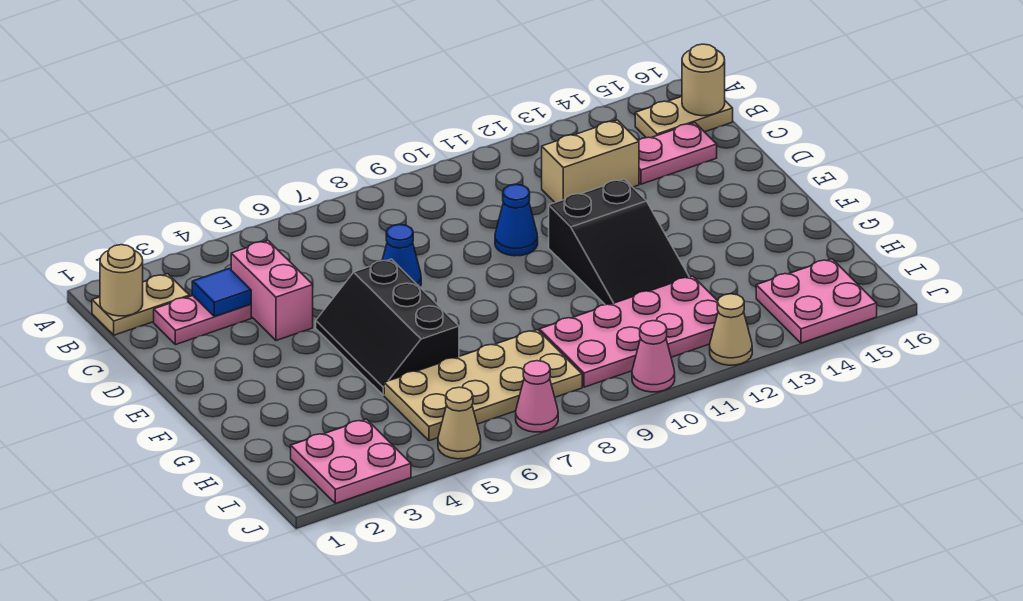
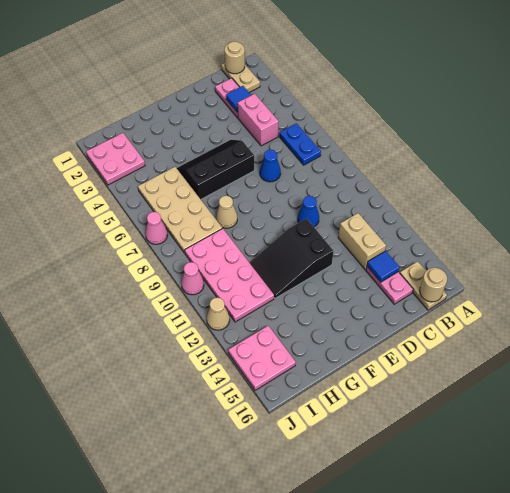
none -> blue 1x2 plate [279,123,321,165]
pink 1x2 brick [231,240,313,341] -> pink 1x2 brick turned to [238,94,279,146]
none -> blue 1x1 tile [367,251,400,282]
tan 1x1 cone [438,387,481,459] -> tan 1x1 cone moved to [216,196,237,228]

